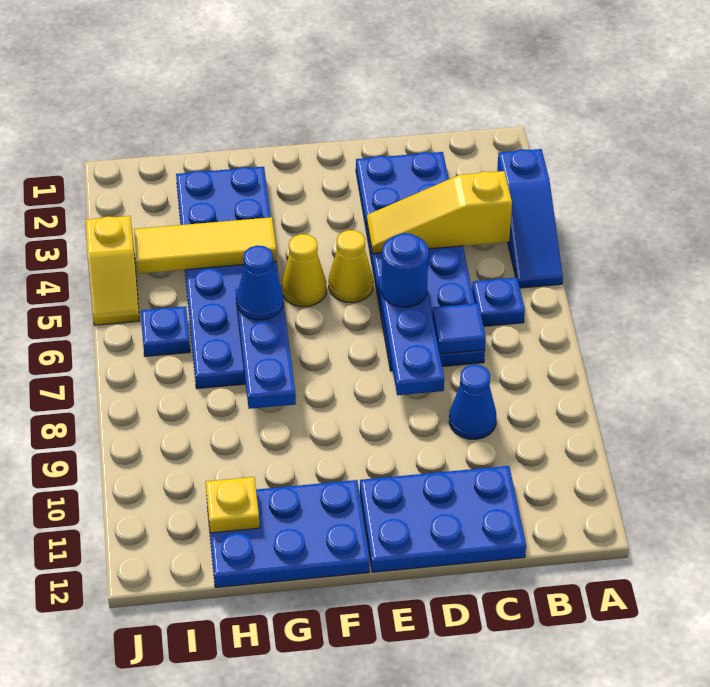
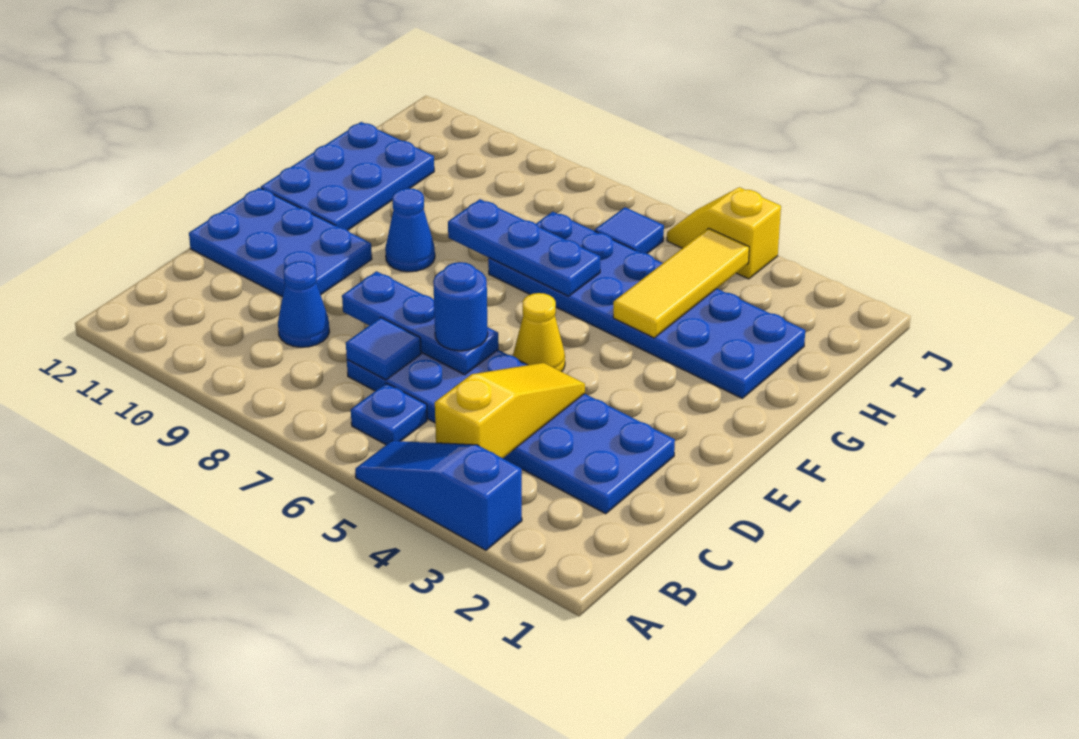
blue 2x3 plate [360,466,526,572] -> blue 2x3 plate turned to [189,188,372,297]
yellow 1x1 cone [282,234,326,307] -> none
blue 1x1 cone [237,246,283,320] -> blue 1x1 cone moved to [385,188,435,272]
yellow 1x1 plate [205,477,260,533] -> none
blue 1x1 plate [141,306,190,356] -> blue 1x1 tile [595,207,664,254]

